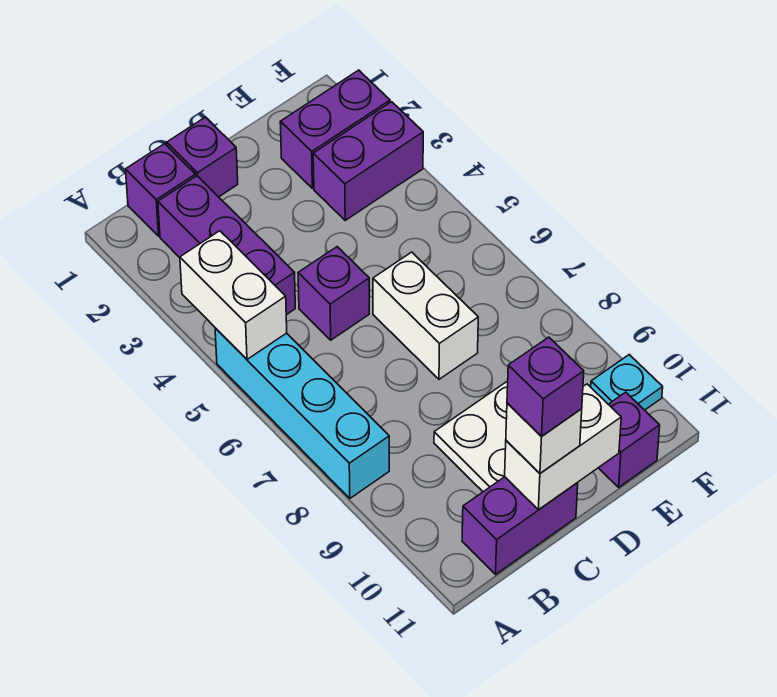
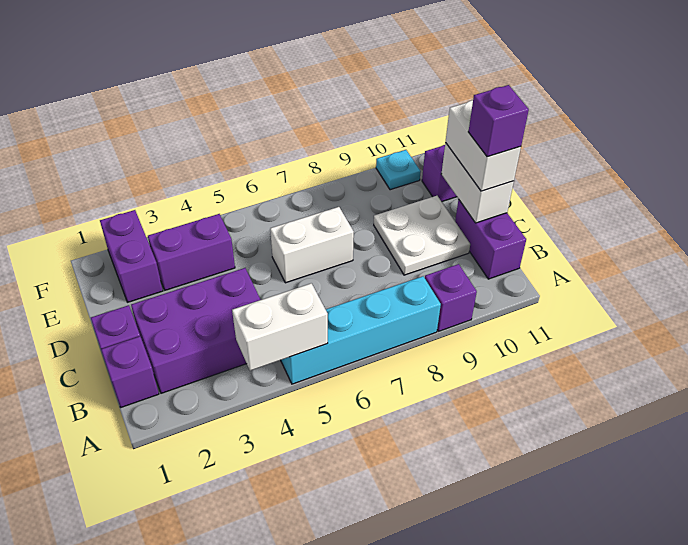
purple 1x3 brick [158,176,295,315] -> purple 2x3 brick [131,268,261,393]
purple 1x1 brick [298,247,369,340] -> purple 1x1 brick moved to [425,264,477,331]
white 1x1 brick [506,403,582,473] -> white 1x2 brick [446,100,521,191]
purple 1x2 brick [313,102,423,220] -> purple 1x2 brick turned to [148,214,235,290]

